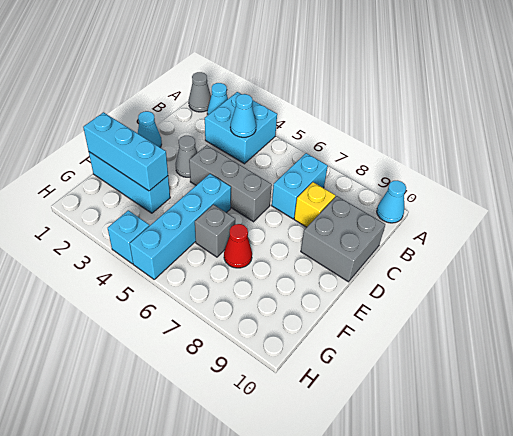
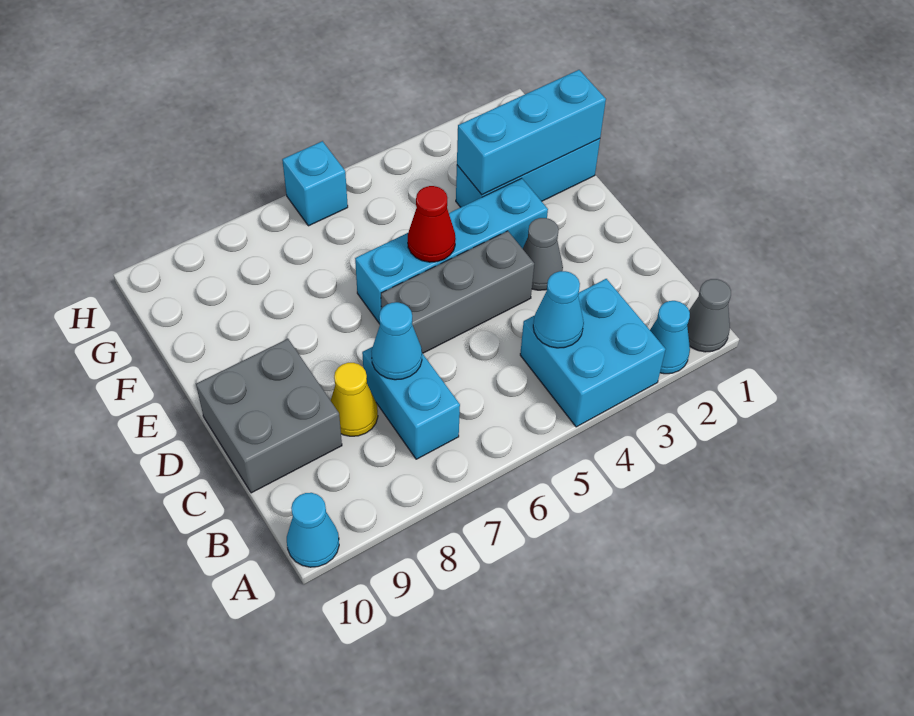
yellow 1x1 brick [294,182,335,227] -> yellow 1x1 cone [331,363,378,436]
cyan 1x1 cone [138,111,162,147] -> cyan 1x1 cone moved to [371,302,422,380]
cyan 1x4 brick [130,174,231,279] -> cyan 1x4 brick turned to [355,178,548,323]
grey 1x1 brick [195,205,235,257] -> none
red 1x1 cone [224,224,252,268] -> red 1x1 cone moved to [408,186,456,262]
cyan 1x1 brick [108,210,149,264] -> cyan 1x1 brick moved to [282,141,348,226]

